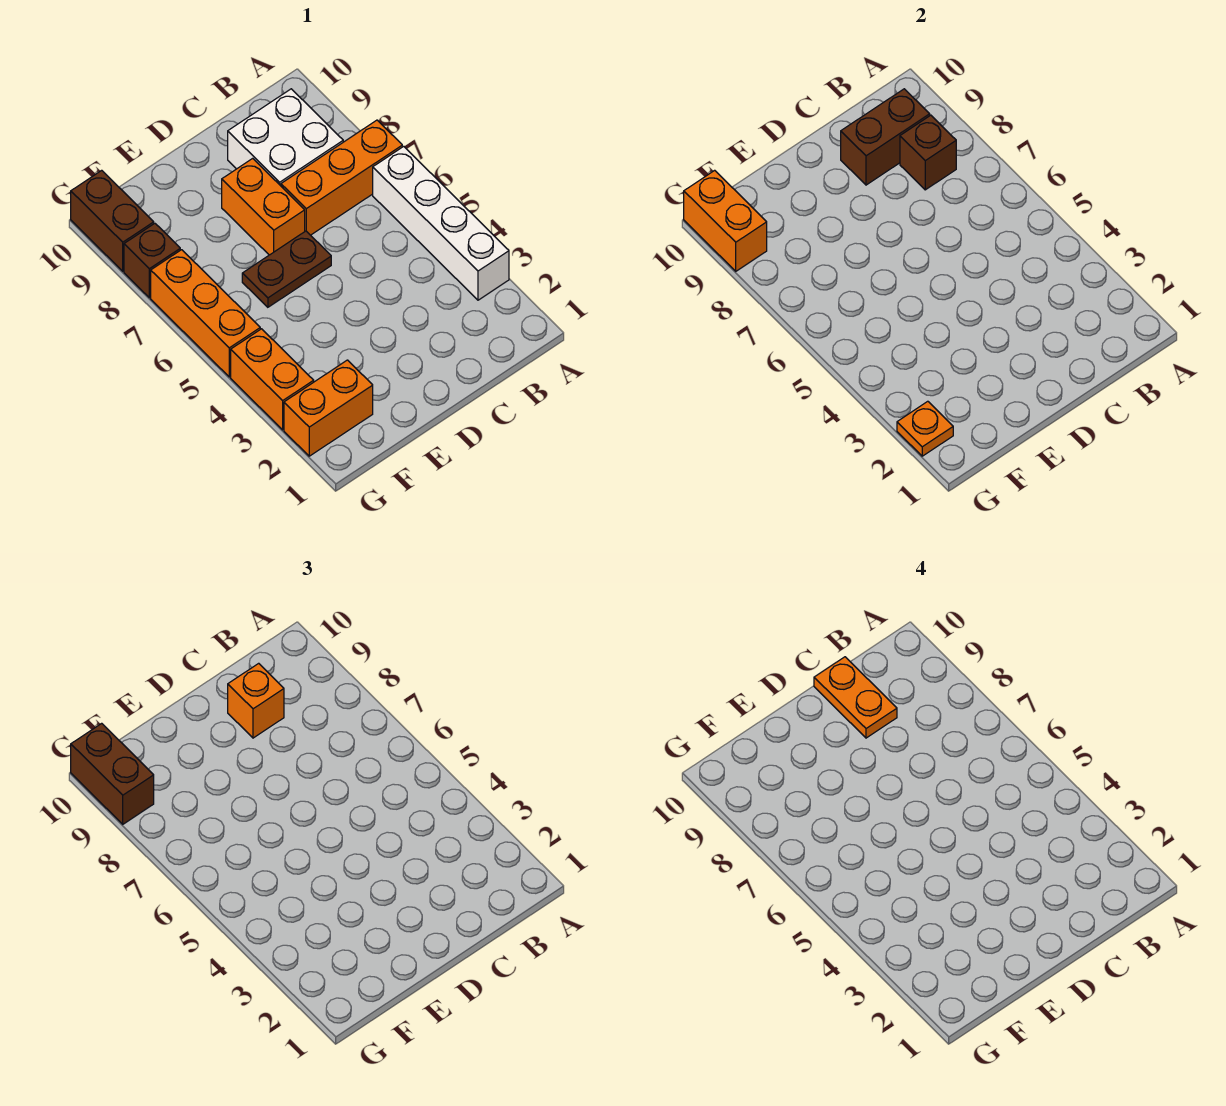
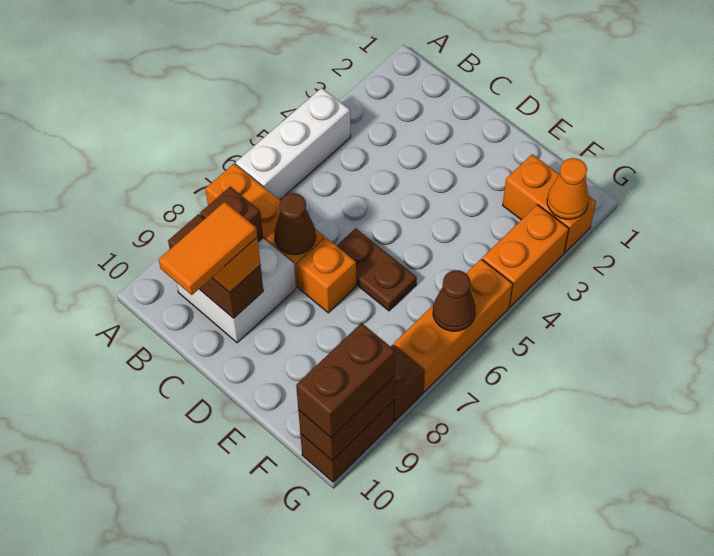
white 1x4 brick [373,146,509,300] -> white 1x3 brick [236,88,351,200]
none -> brown 1x1 cone [274,193,316,254]
orange 1x2 plate [814,657,897,738] -> orange 1x2 tile [159,202,257,295]
orange 1x2 brick [222,158,305,255] -> orange 1x1 brick [297,238,356,313]
orange 1x1 plate [897,401,953,456] -> orange 1x1 cone [547,158,589,219]
none -> brown 1x1 cone [433,270,476,331]
orange 1x2 brick [684,170,767,271] -> brown 1x2 brick [298,377,394,461]

